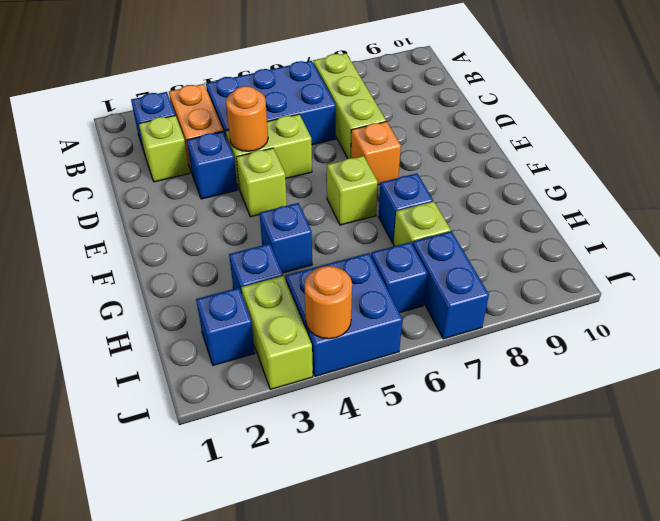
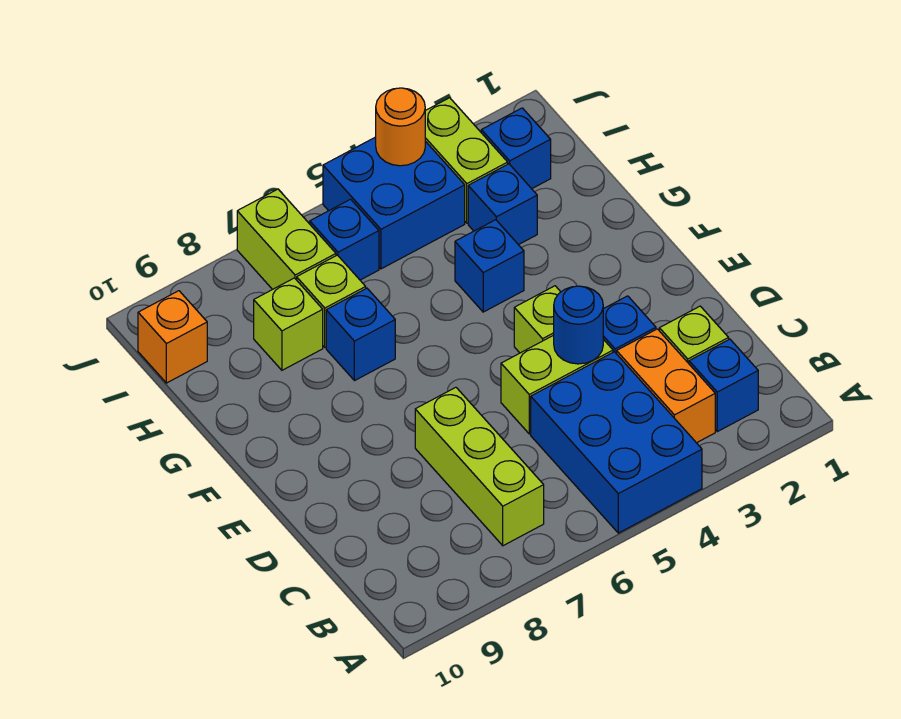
blue 2x3 brick [206,61,336,145] -> blue 2x3 brick turned to [531,352,702,533]
orange 1x1 round brick [226,86,268,151] -> blue 1x1 round brick [554,286,603,364]
orange 1x1 brick [351,122,401,185] -> orange 1x1 brick moved to [138,291,207,383]
lime 1x1 brick [327,156,378,225] -> lime 1x1 brick moved to [254,278,323,370]
blue 1x2 brick [412,231,489,339] -> lime 1x2 brick [237,189,336,290]

